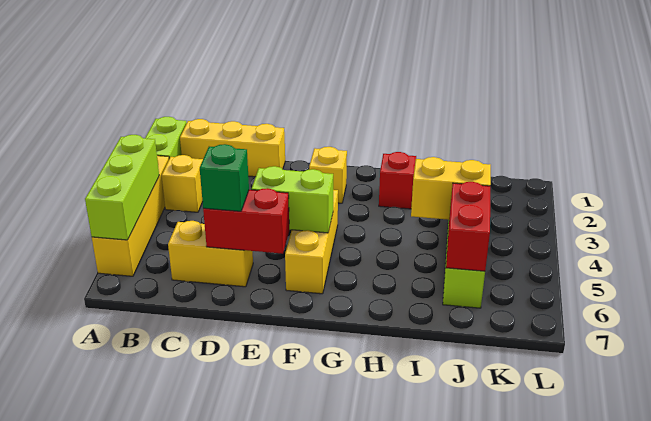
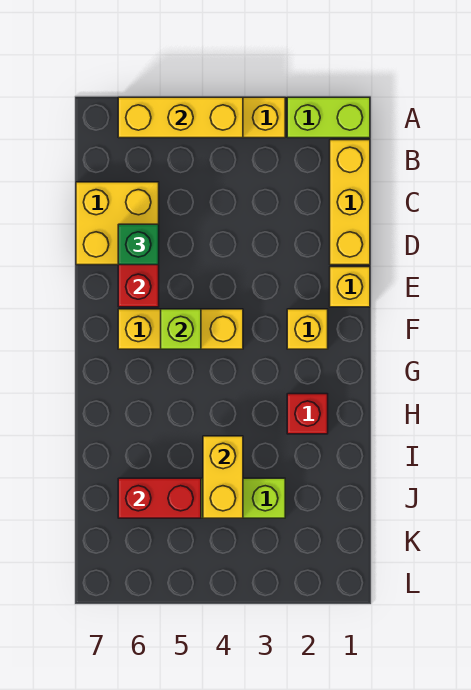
lime 1x3 brick [85,135,159,240] -> yellow 1x3 brick [118,97,243,138]
yellow 1x1 brick [162,155,203,212] -> yellow 1x1 brick moved to [330,267,370,307]
yellow 1x2 brick [168,221,253,287] -> yellow 2x2 brick [76,182,159,265]
lime 1x2 brick [251,166,333,233] -> lime 1x1 brick [161,309,201,349]

